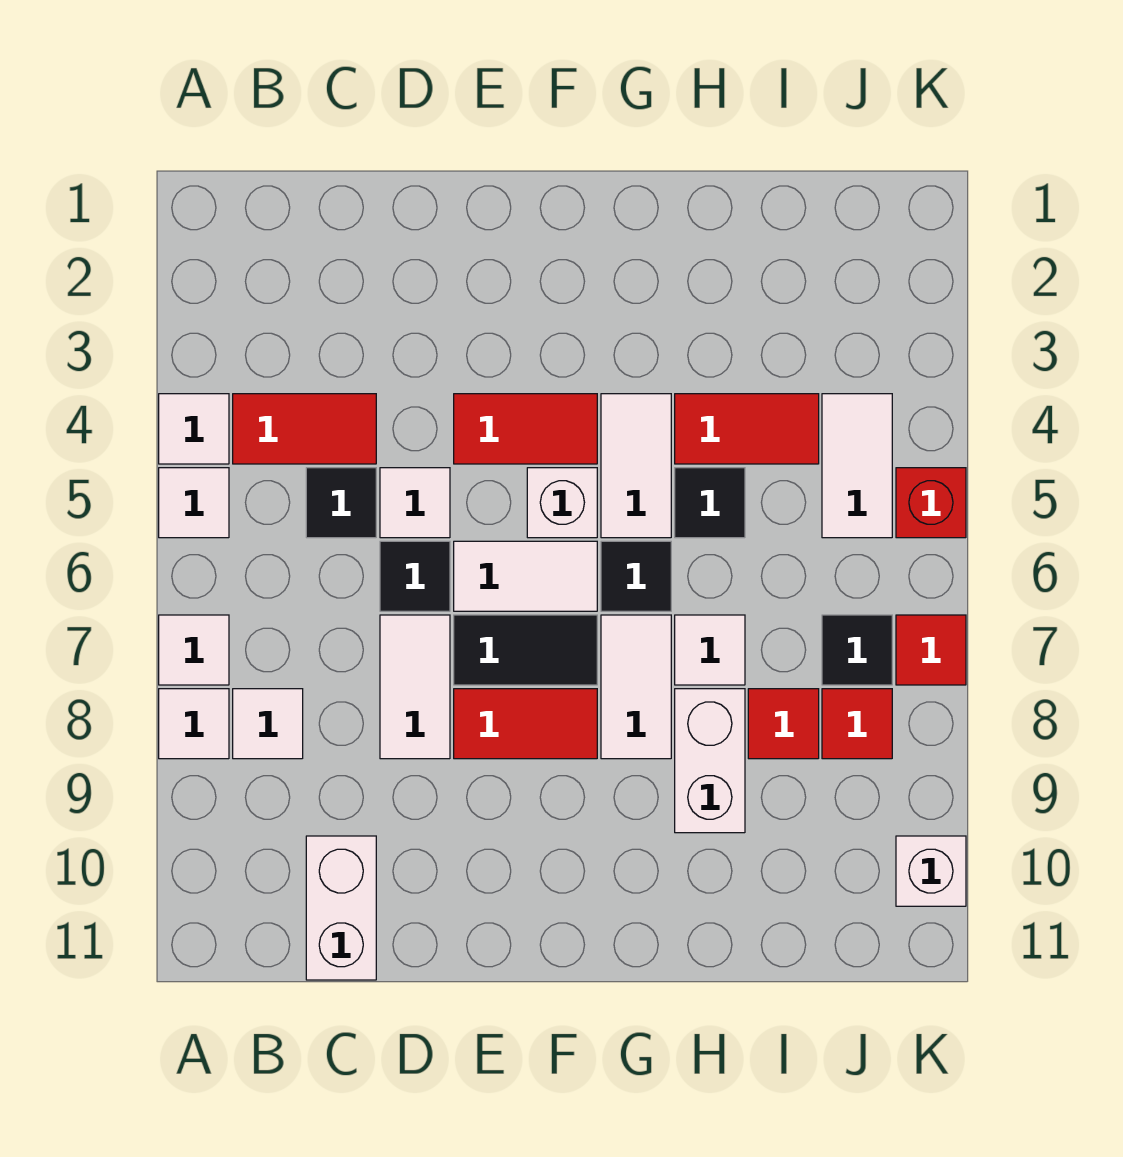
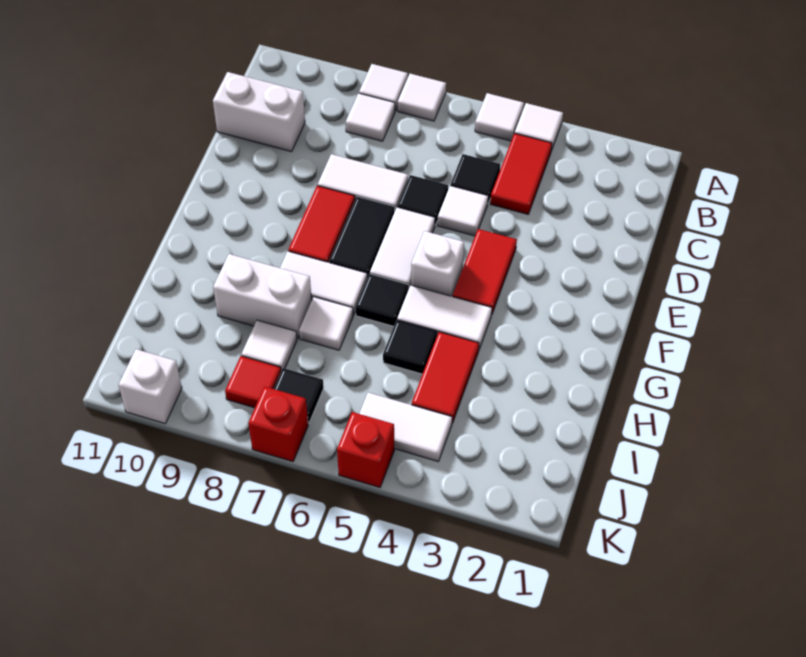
red 1x1 tile [748,689,819,759] -> white 1x1 tile [242,320,297,371]
red 1x1 tile [896,615,966,685] -> red 1x1 brick [248,387,308,462]

